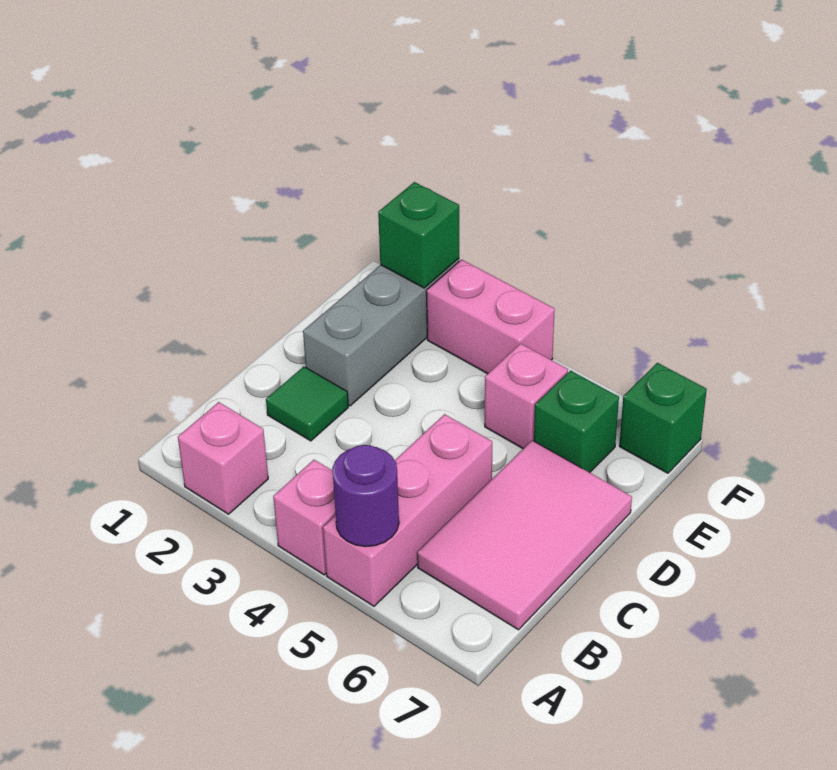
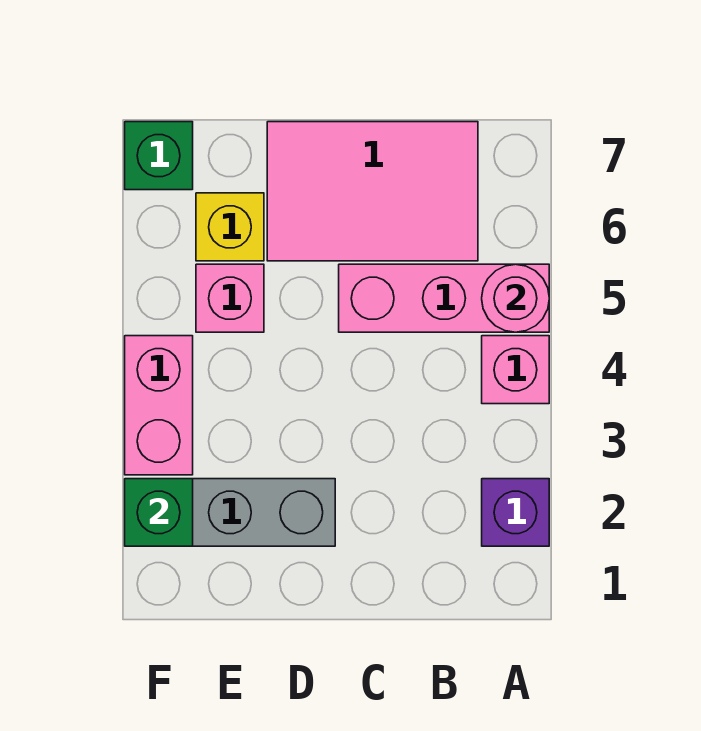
pink 1x1 brick [178,402,268,514] -> purple 1x1 brick [482,479,549,546]
purple 1x1 round brick [332,445,399,547] -> pink 1x1 round brick [482,264,549,332]
green 1x1 tile [266,367,348,441] -> none
green 1x1 brick [534,371,619,473] -> yellow 1x1 brick [196,193,264,261]

